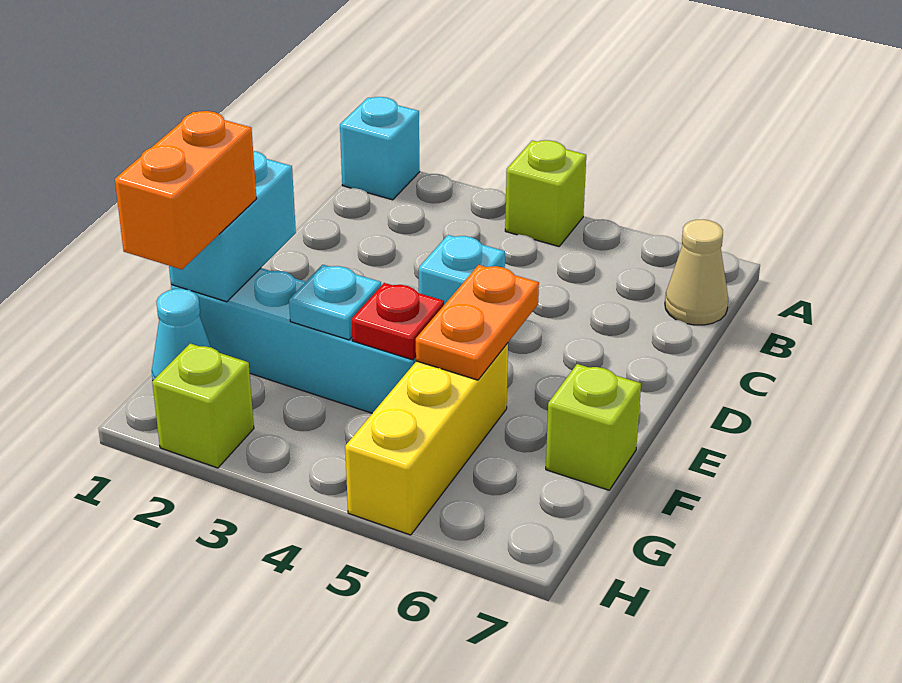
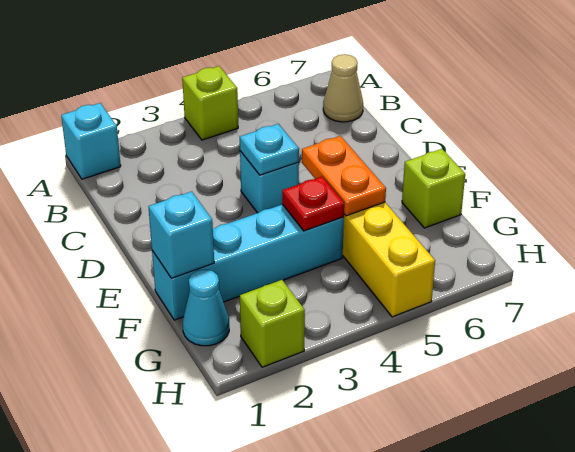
cyan 1x2 brick [169,151,296,302] -> cyan 1x1 brick [148,191,214,278]
orange 1x2 brick [115,111,257,269] -> none
cyan 1x1 plate [289,265,381,340] -> cyan 1x1 plate moved to [240,124,299,175]

